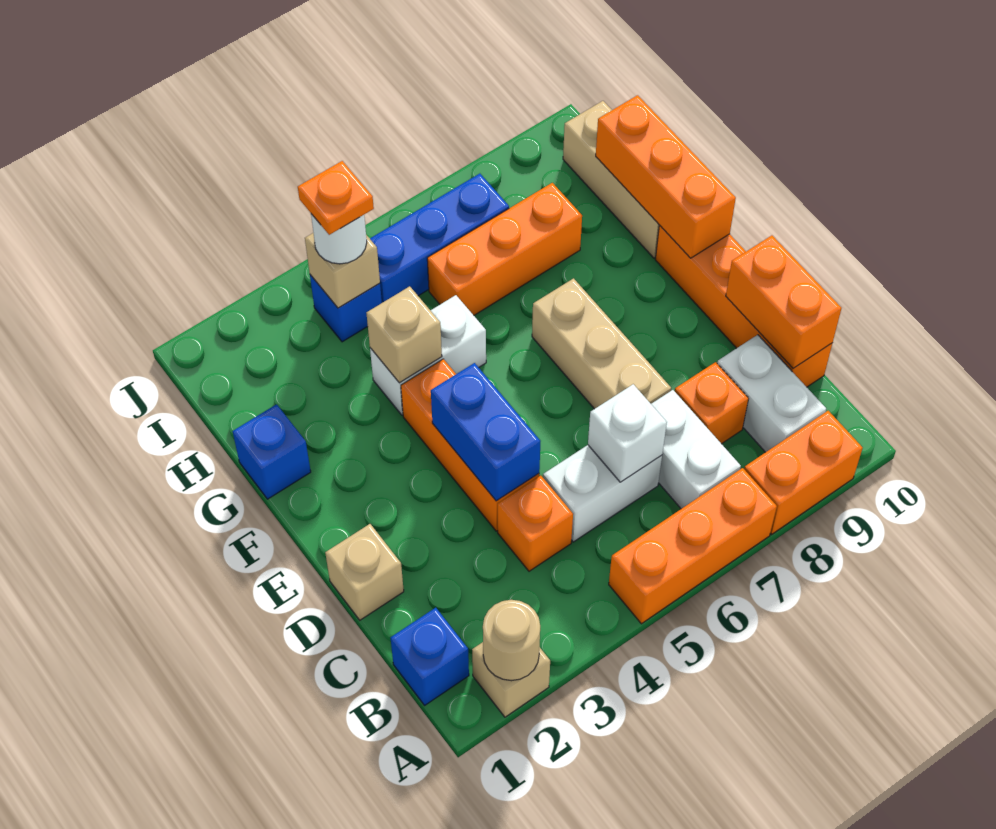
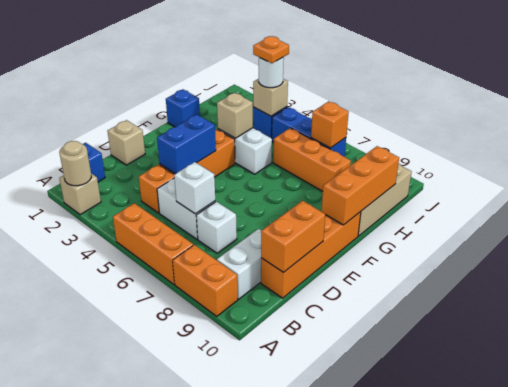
white 1x2 brick [651,390,741,509] -> white 1x1 brick [196,202,237,253]
orange 1x1 brick [675,362,749,444] -> orange 1x1 brick moved to [311,101,349,148]
tan 1x3 brick [532,278,671,409] -> none

